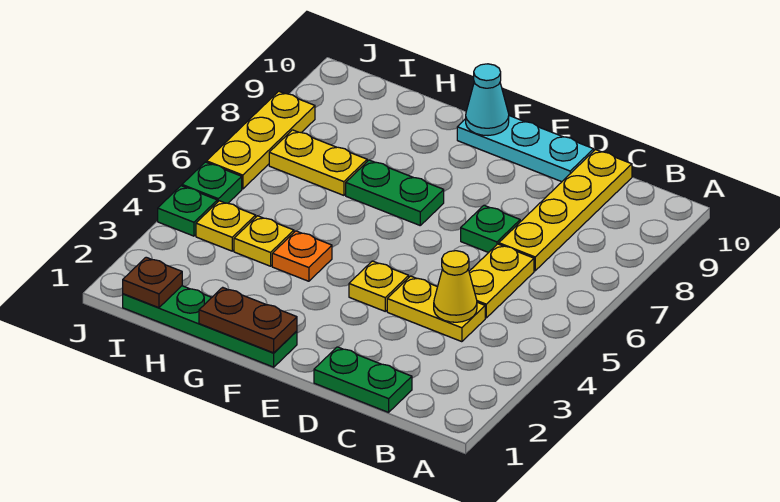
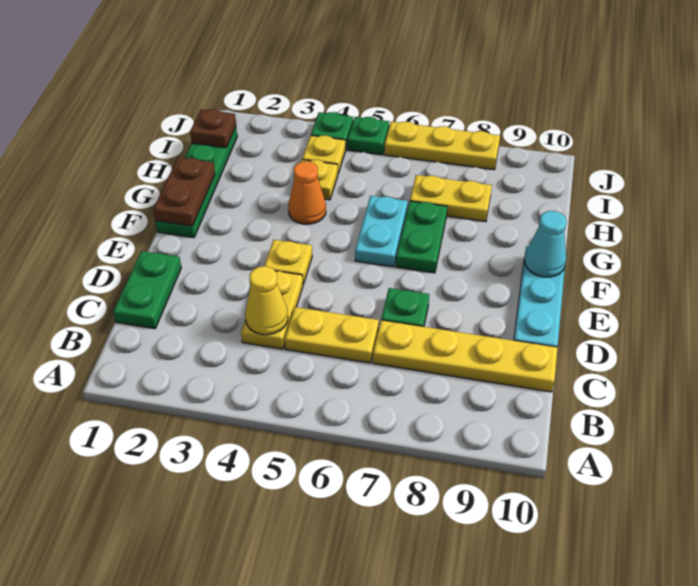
none -> cyan 1x2 plate [355,196,408,267]
orange 1x1 plate [272,231,332,281] -> orange 1x1 cone [288,161,326,224]
yellow 1x2 plate [269,130,367,195] -> yellow 1x2 plate turned to [410,175,492,222]

